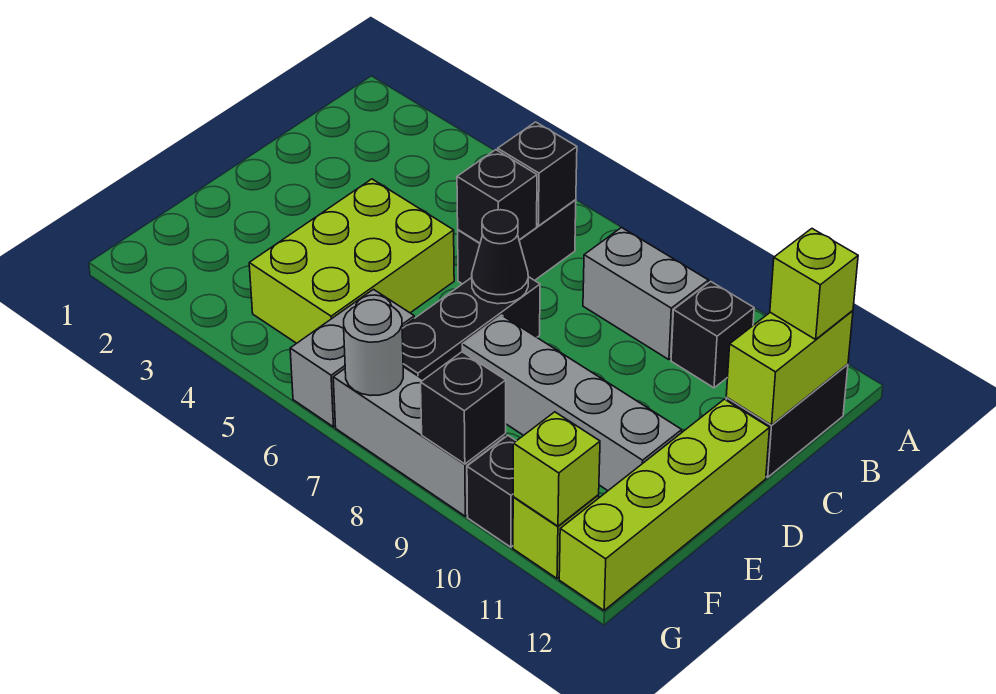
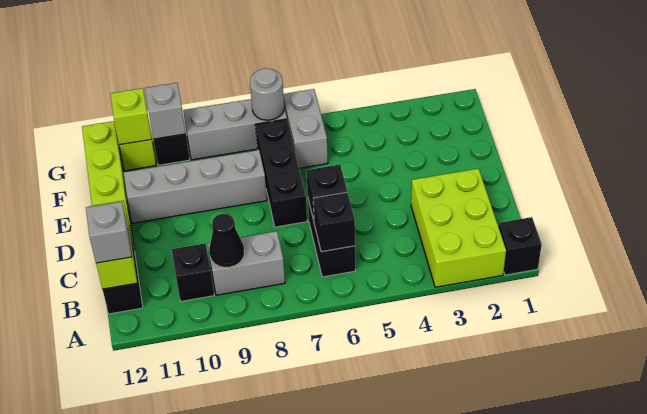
lime 1x1 brick [770,229,858,339] -> grey 1x1 brick [86,202,132,263]
lime 2x3 brick [249,179,454,343] -> lime 2x3 brick moved to [411,169,506,287]
black 1x1 cone [472,210,528,304] -> black 1x1 cone moved to [209,214,244,268]
black 1x1 brick [421,352,506,464] -> black 1x1 brick moved to [498,217,542,275]
none -> grey 1x1 brick [145,83,186,139]

